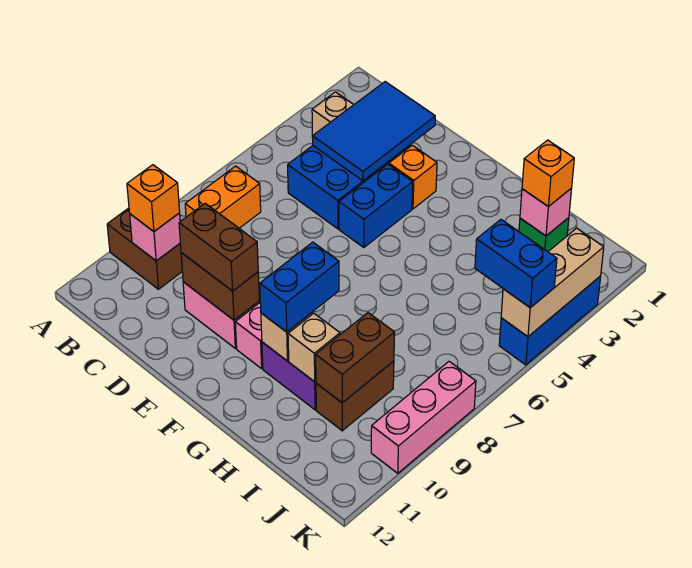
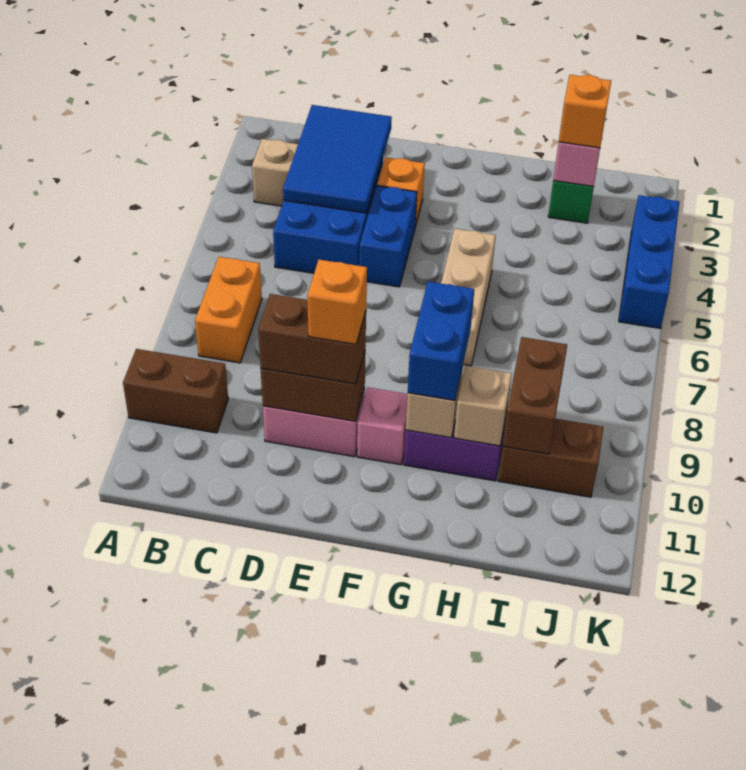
pink 1x1 brick [130,213,180,261] -> none
orange 1x1 brick [127,165,180,231] -> orange 1x1 brick moved to [307,260,367,344]
brown 1x2 brick [316,361,394,431] -> brown 1x2 brick turned to [498,419,603,497]
blue 1x2 brick [475,220,557,308] -> none
tan 1x3 brick [501,228,604,337] -> tan 1x3 brick moved to [441,229,496,366]
pink 1x3 brick [371,361,476,473] -> none

